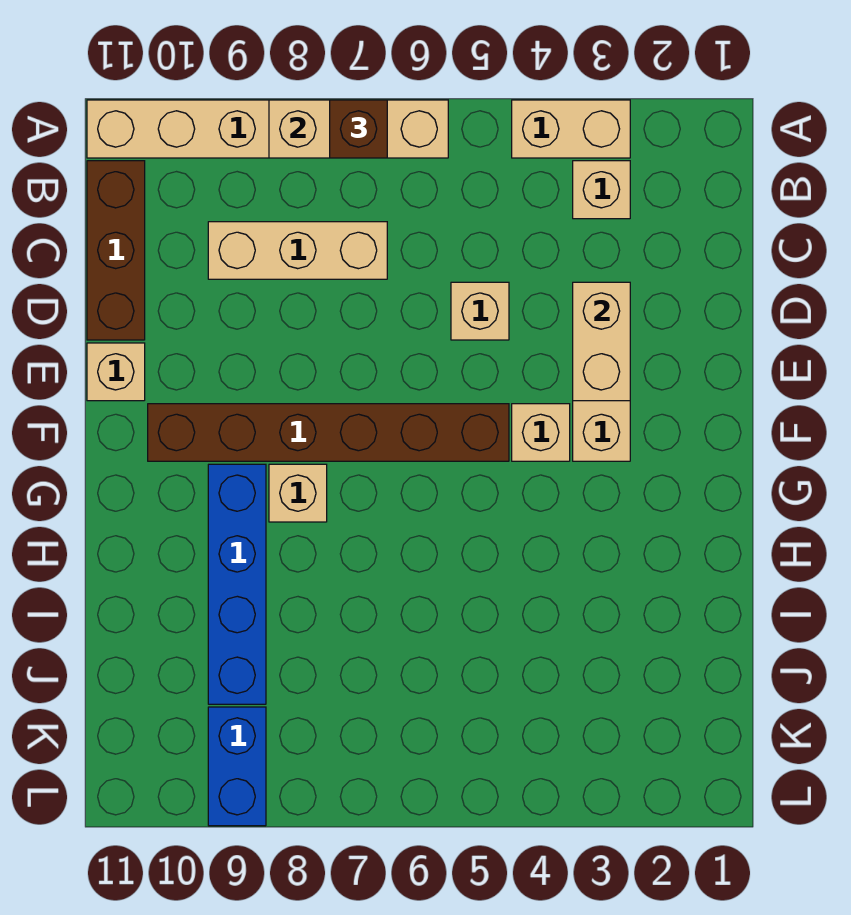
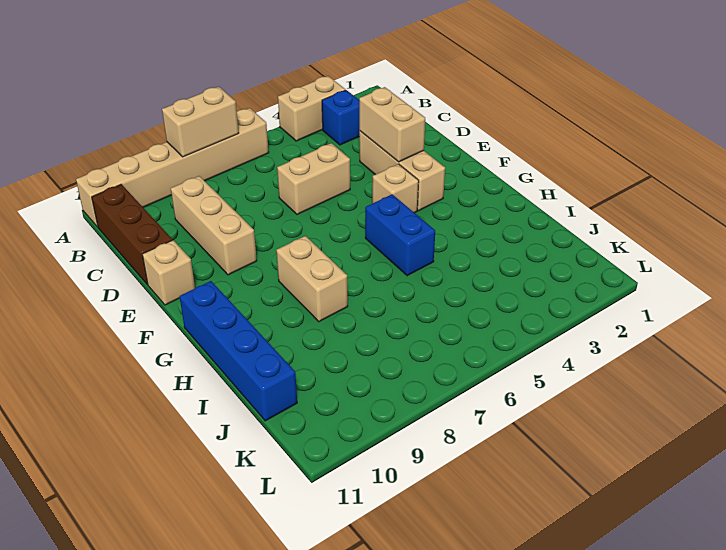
brown 1x1 brick [330,100,387,158] -> none
tan 1x1 brick [573,161,630,219] -> blue 1x1 brick [322,90,360,145]
tan 1x3 brick [208,222,387,279] -> tan 1x3 brick turned to [171,176,257,275]
tan 1x1 brick [451,282,509,340] -> tan 1x2 brick [277,143,350,214]
brown 1x6 brick [148,404,509,461] -> none
tan 1x1 brick [269,464,327,522] -> tan 1x2 brick [276,236,348,322]
blue 1x4 brick [208,464,266,704] -> blue 1x4 brick moved to [180,281,297,421]
blue 1x2 brick [208,707,266,826] -> blue 1x2 brick moved to [365,194,435,276]

